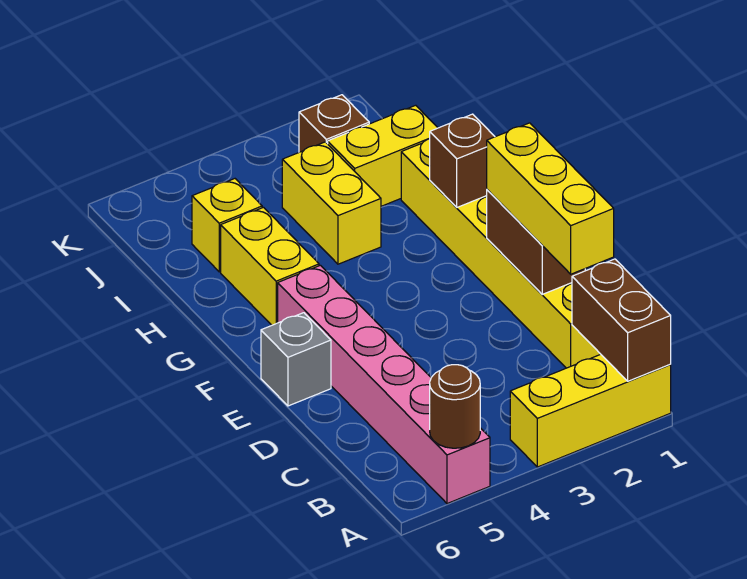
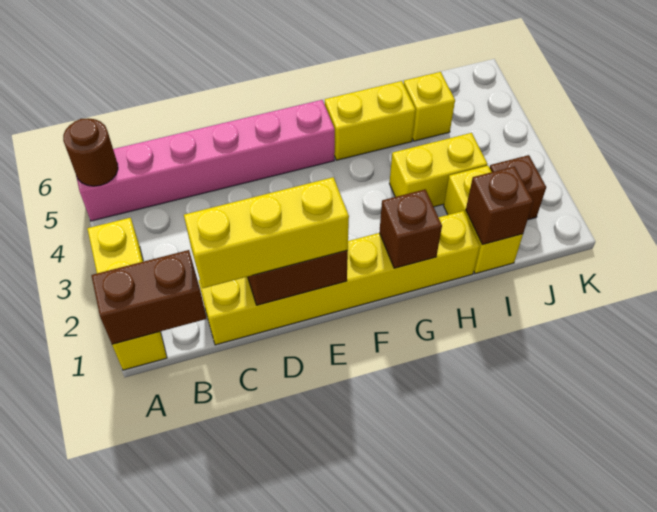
grey 1x1 brick [261,313,331,406] -> none
none -> brown 1x1 brick [466,166,533,245]

